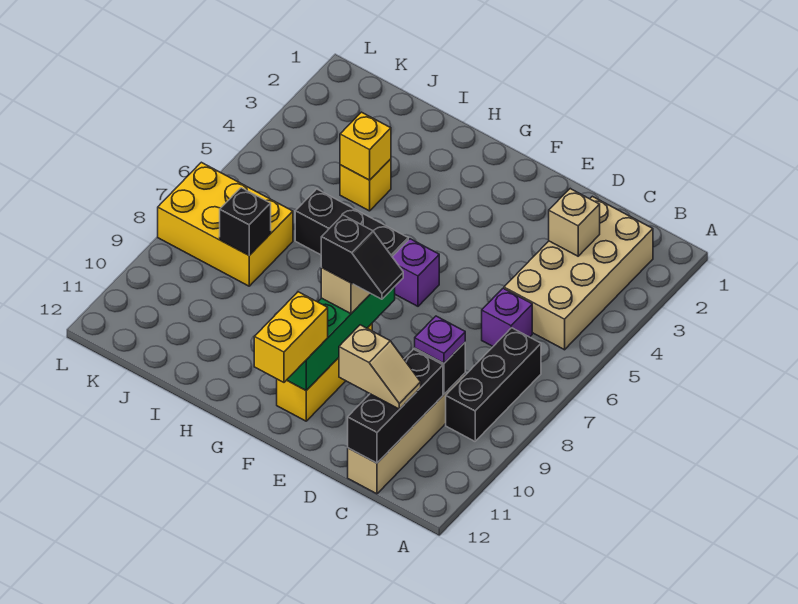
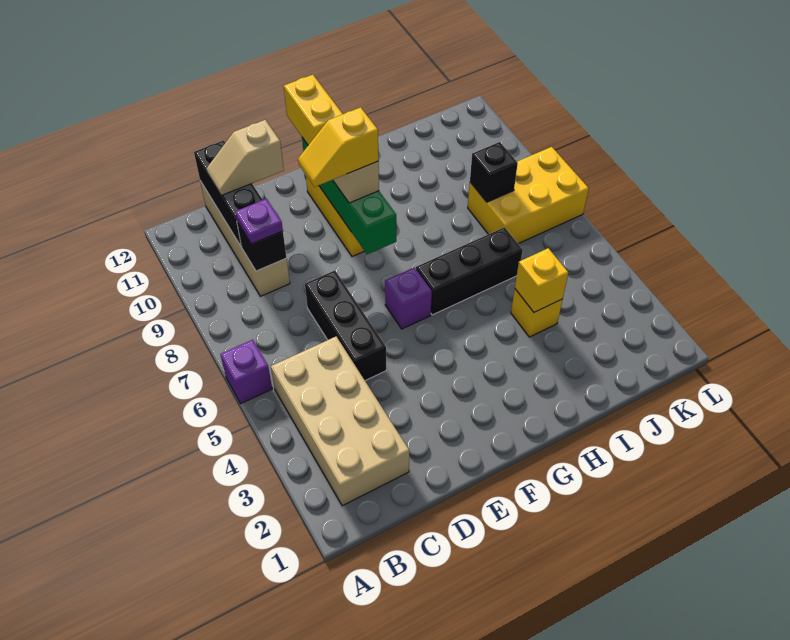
black 1x3 brick [446,328,541,441] -> black 1x3 brick moved to [305,270,386,381]
tan 1x1 brick [549,189,600,256] -> none
purple 1x1 brick [482,288,532,346] -> purple 1x1 brick moved to [220,340,272,404]
black 1x2 slope [321,215,403,299] -> yellow 1x2 slope [298,107,378,187]

